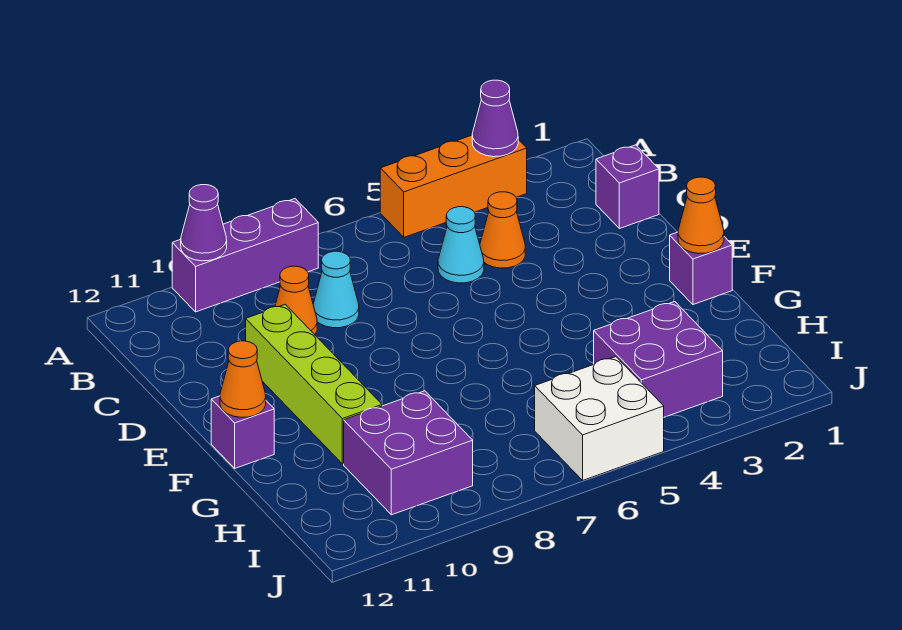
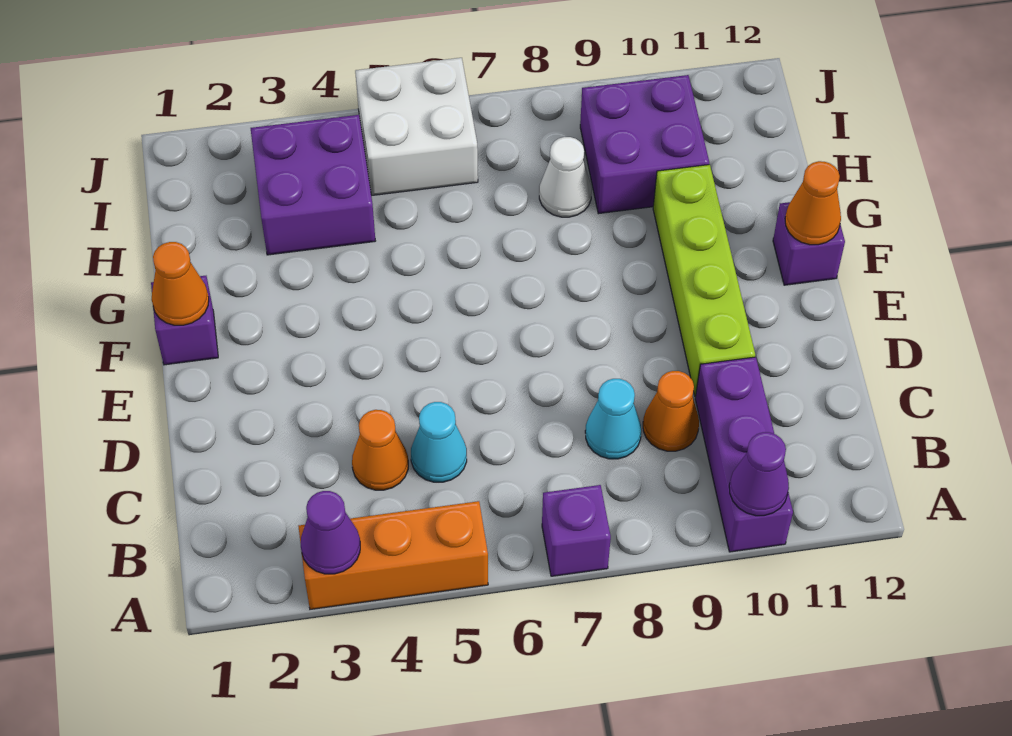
purple 1x3 brick [172,199,318,312] -> purple 1x3 brick turned to [695,357,793,552]
purple 1x1 brick [596,145,659,229] -> purple 1x1 brick moved to [542,485,611,576]
none -> white 1x1 cone [539,137,592,217]

